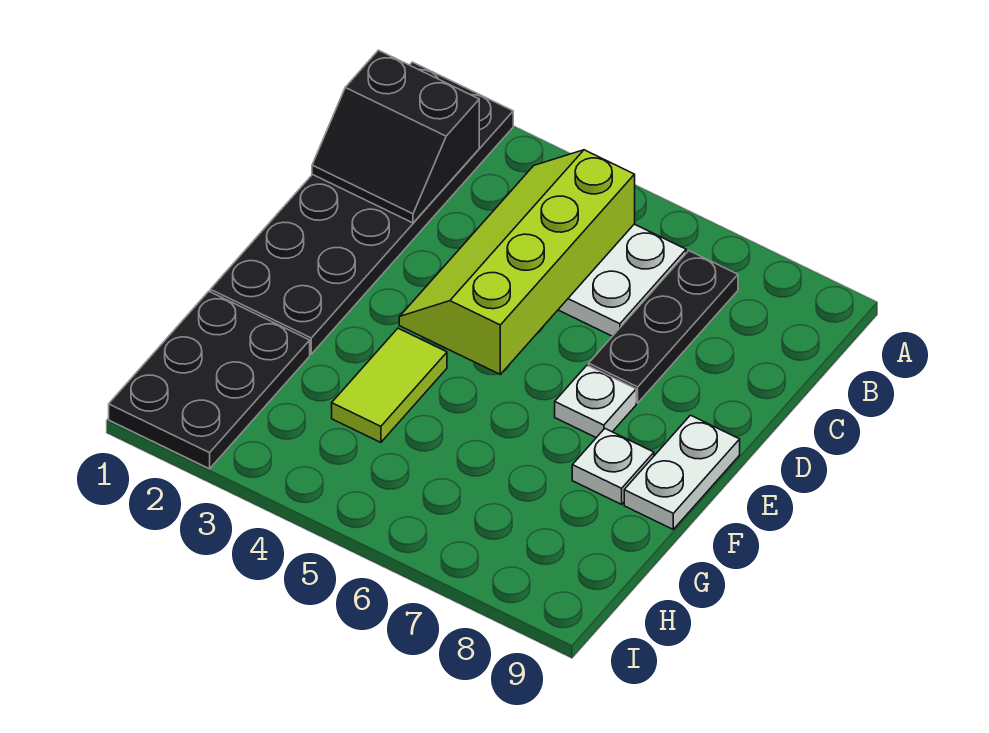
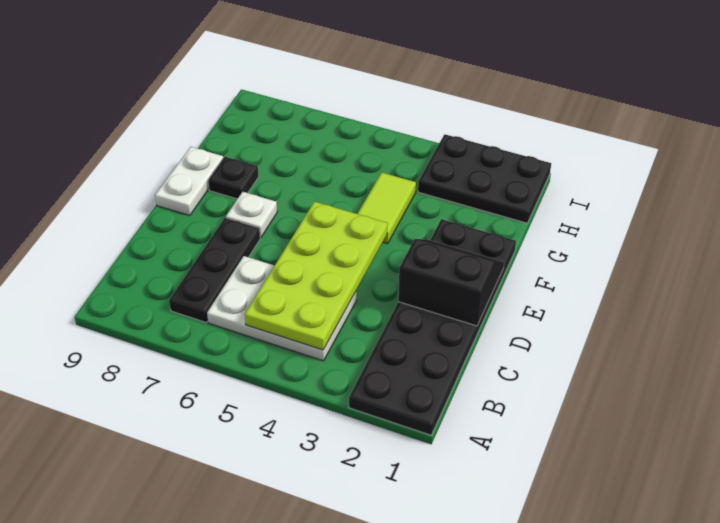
black 2x2 slope [312,50,479,223] -> black 2x2 slope moved to [398,239,504,326]
lime 2x4 slope [399,150,635,374] -> lime 2x4 plate [245,202,388,350]
white 1x1 plate [572,429,654,504] -> black 1x1 plate [208,157,259,199]
black 2x3 plate [109,292,310,469] -> black 2x3 plate turned to [418,134,551,223]

